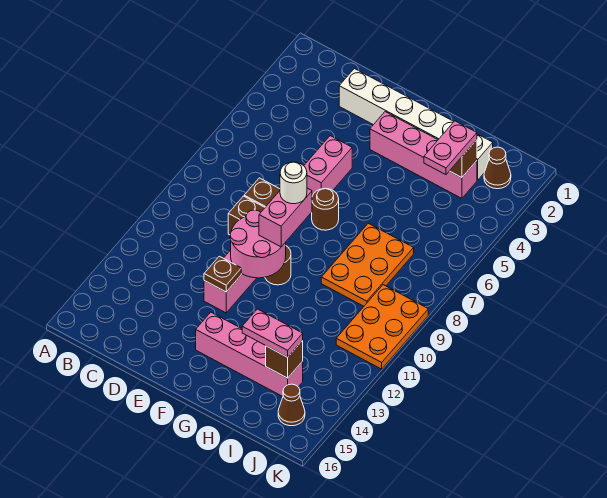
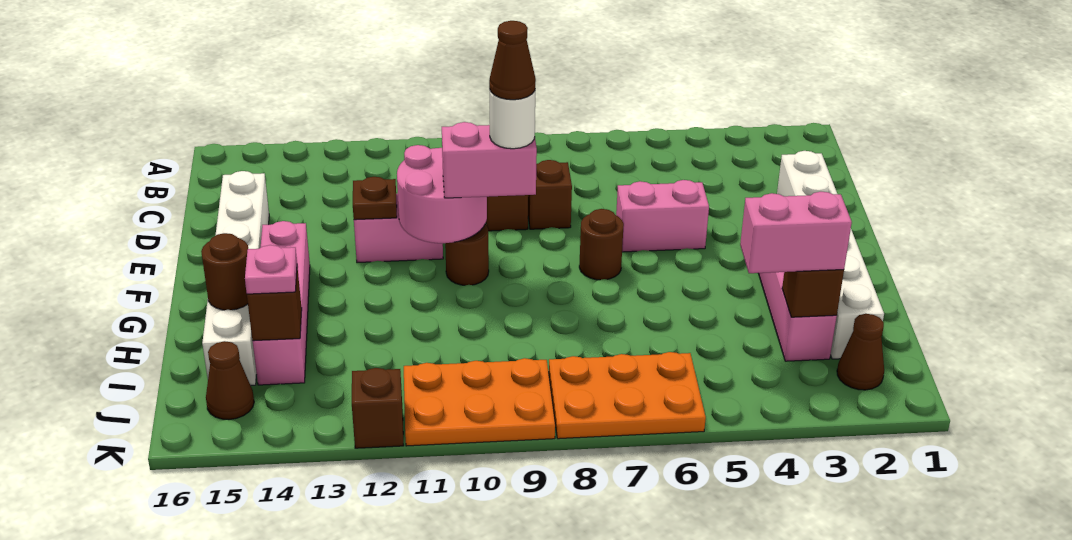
none -> white 1x6 brick [202,171,269,385]
none -> brown 1x1 cone [489,21,536,100]
orange 2x3 plate [321,223,414,306] -> orange 2x3 plate moved to [549,352,706,439]
pink 1x2 plate [242,309,303,357] -> pink 1x1 plate [245,245,297,294]
none -> brown 1x1 round brick [201,233,248,310]
pink 1x2 plate [424,121,477,175] -> pink 1x2 brick [740,192,852,273]
none -> brown 1x1 brick [352,368,404,448]

